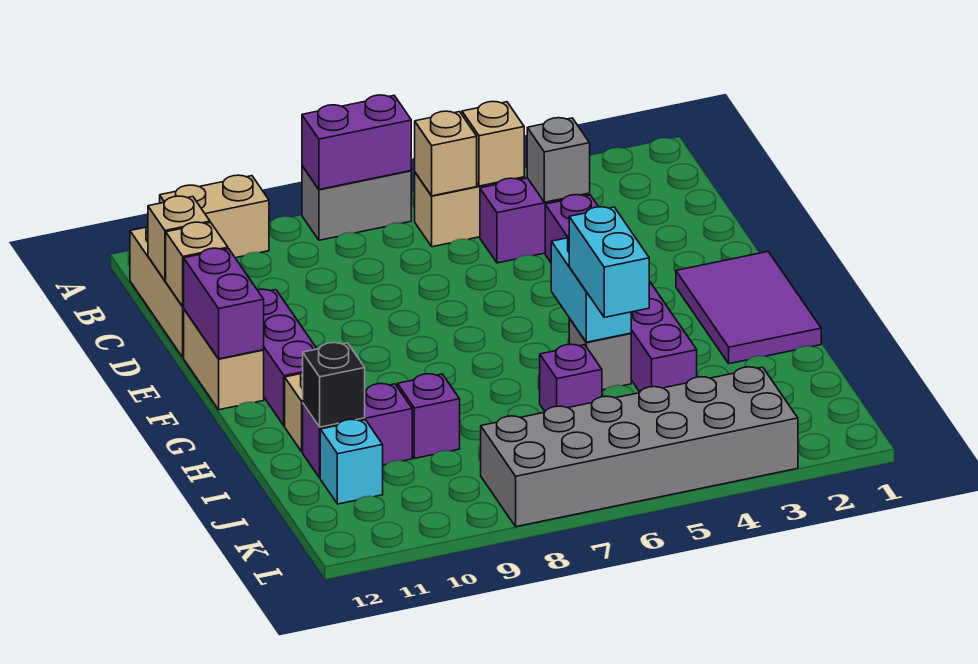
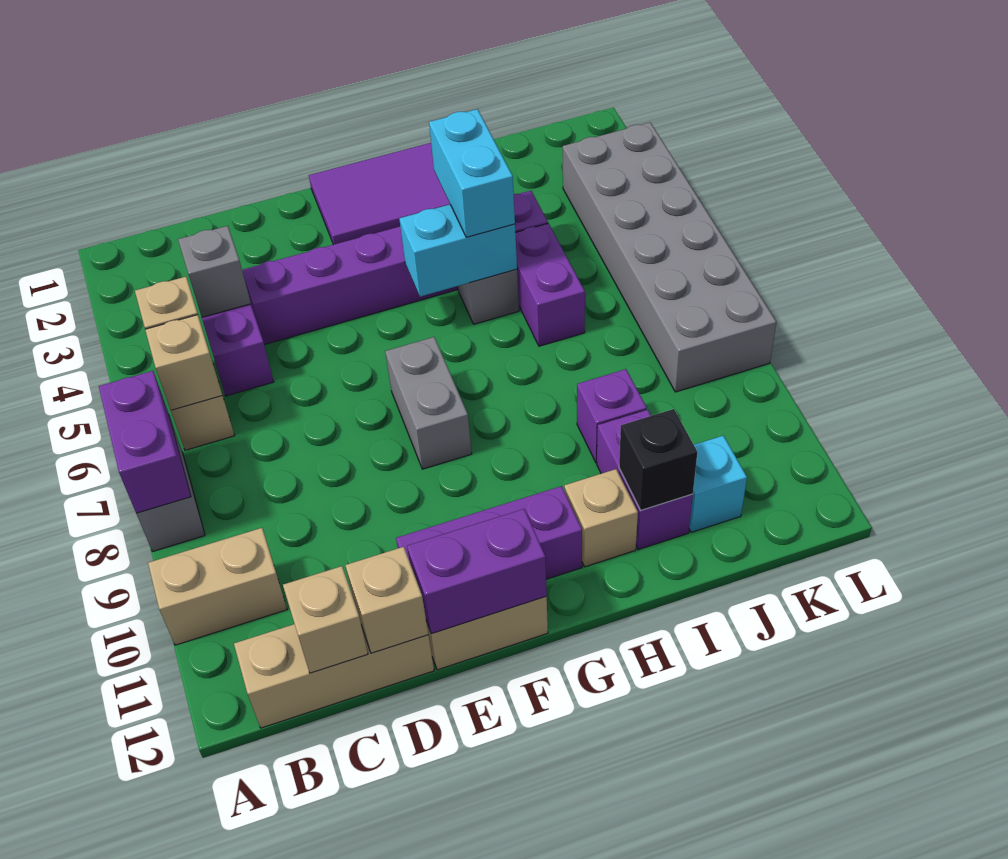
tan 1x2 brick [160,175,269,258] -> tan 1x2 brick turned to [148,528,287,645]
none -> grey 1x2 brick [385,337,472,469]
cyan 1x2 brick [569,207,649,317] -> cyan 1x2 brick turned to [429,109,515,237]
purple 1x1 brick [540,344,602,411] -> purple 1x2 brick [515,223,585,346]

